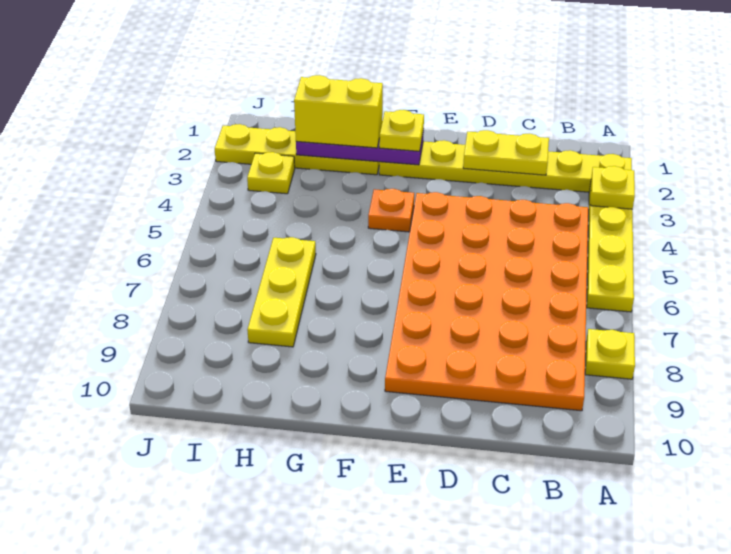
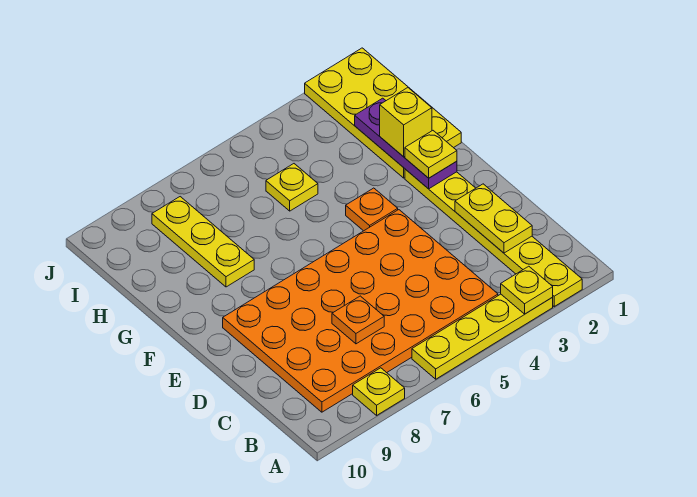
none -> orange 1x1 plate [332,296,384,344]
yellow 1x4 plate [215,124,379,175] -> yellow 2x4 plate [305,48,461,178]
yellow 1x2 brick [294,75,383,148] -> yellow 1x1 brick [380,88,432,157]
yellow 1x3 plate [247,237,316,347] -> yellow 1x3 plate turned to [152,197,254,287]
yellow 1x1 plate [247,152,295,194] -> yellow 1x1 plate moved to [266,164,318,211]

